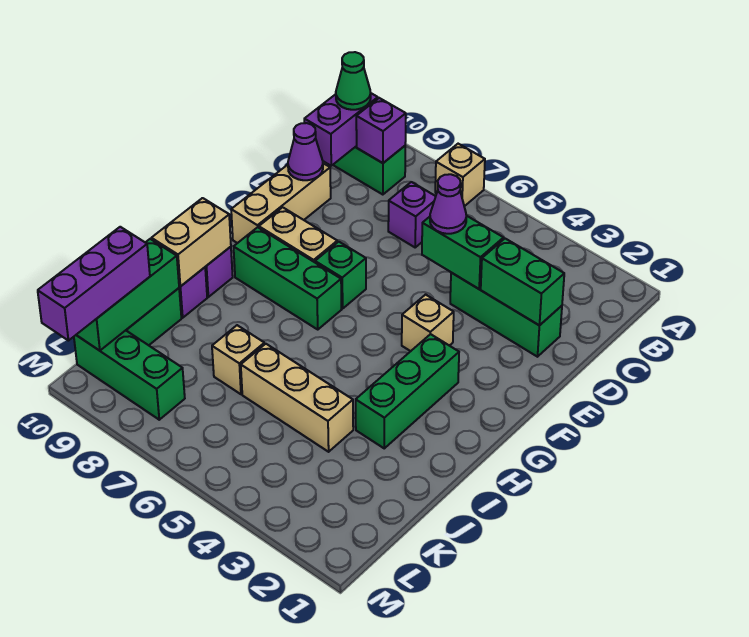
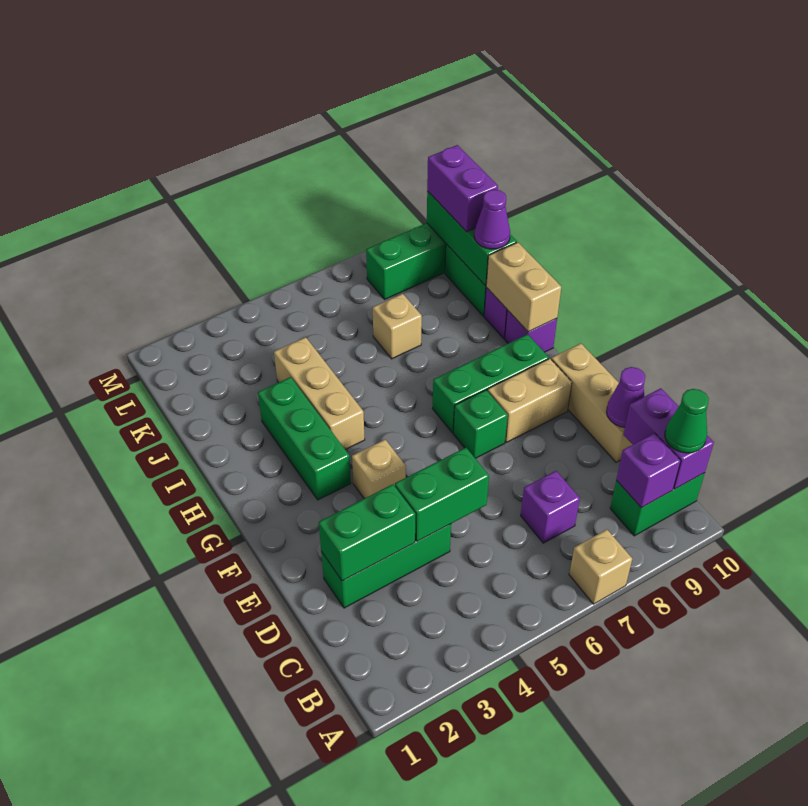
purple 1x1 cone [430,174,466,234] -> purple 1x1 cone moved to [474,190,510,249]
tan 1x3 brick [241,344,353,452] -> tan 1x3 brick turned to [274,337,365,450]
purple 1x3 brick [38,227,150,341] -> purple 1x2 brick [427,145,498,232]

